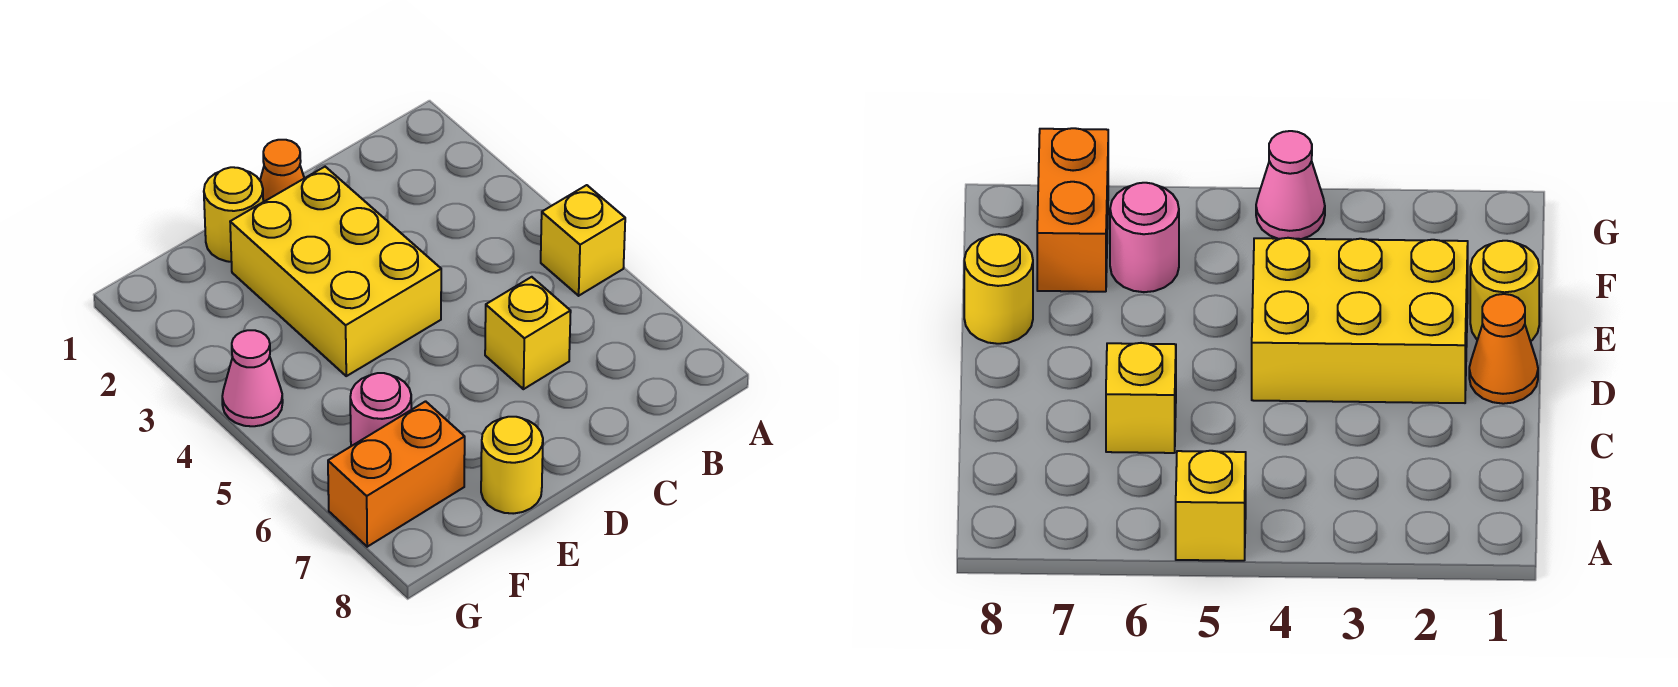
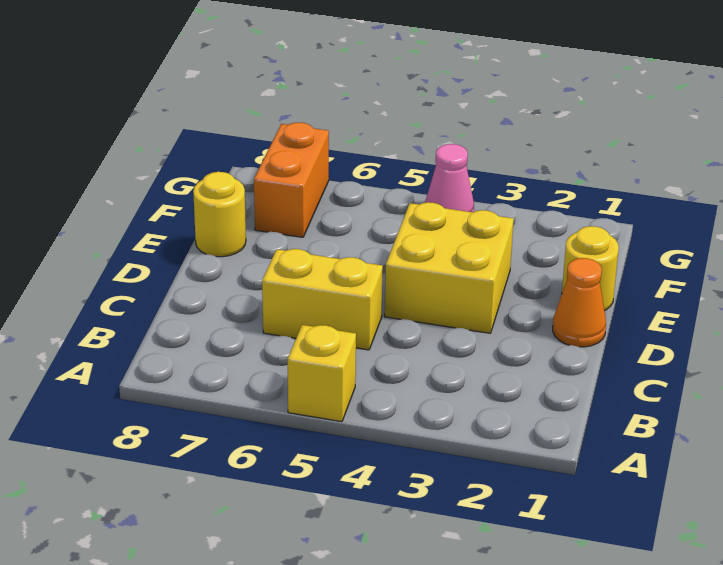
yellow 1x1 brick [485,277,571,389] -> yellow 1x2 brick [262,249,383,350]
yellow 2x3 brick [230,167,441,376] -> yellow 2x2 brick [385,202,514,333]
pink 1x1 round brick [350,373,411,446] -> none

